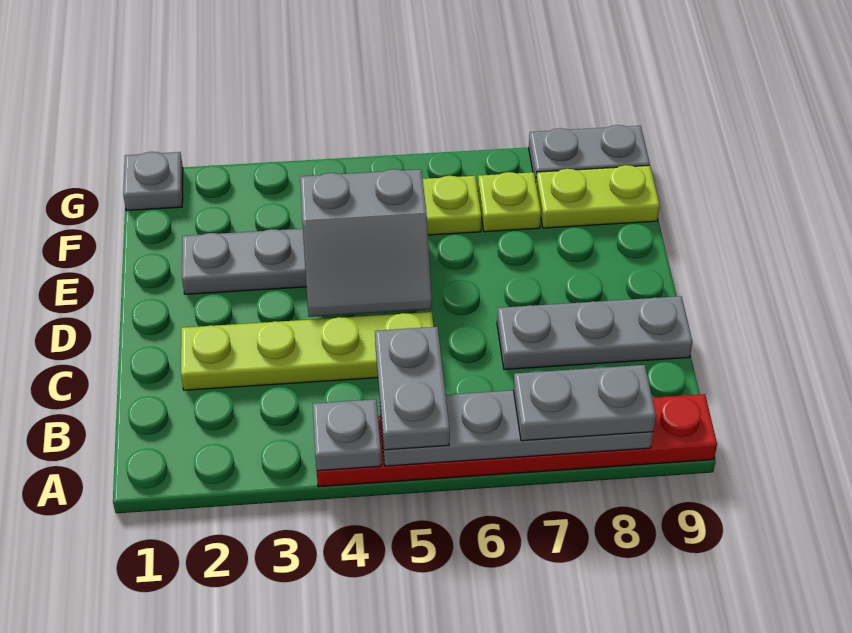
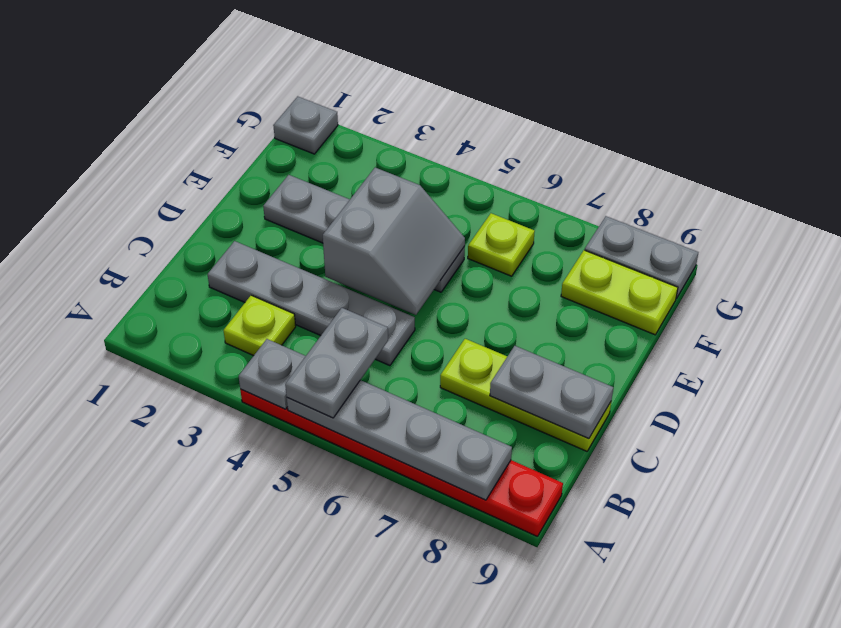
grey 1x2 plate [513,365,656,441] -> grey 1x2 plate moved to [490,346,613,438]
lime 1x4 plate [181,312,434,390] -> grey 1x4 plate [208,241,415,366]
grey 1x3 plate [497,296,693,369] -> lime 1x3 plate [440,339,611,451]
grey 2x2 slope [300,169,432,317] -> grey 2x2 slope turned to [323,168,465,315]
lime 1x1 plate [478,172,541,232] -> lime 1x1 plate moved to [223,295,296,356]

